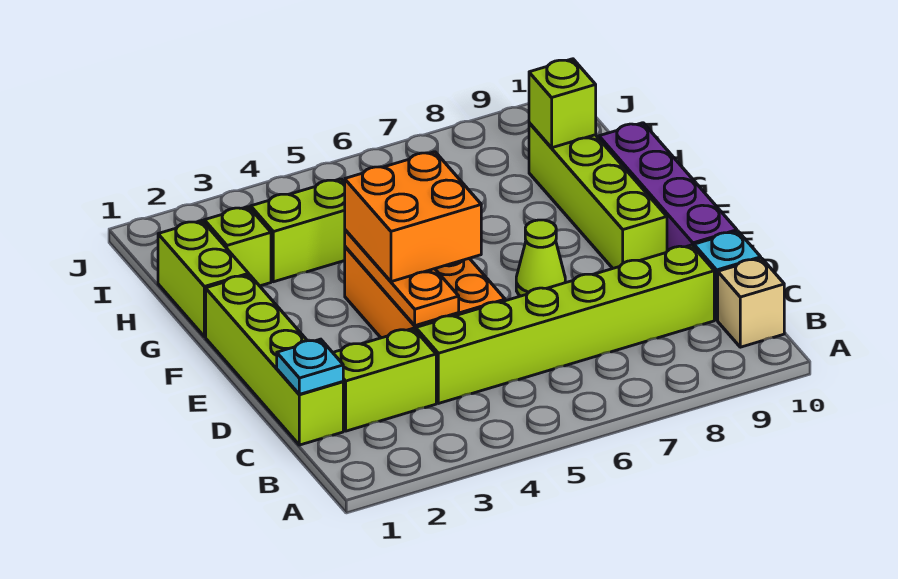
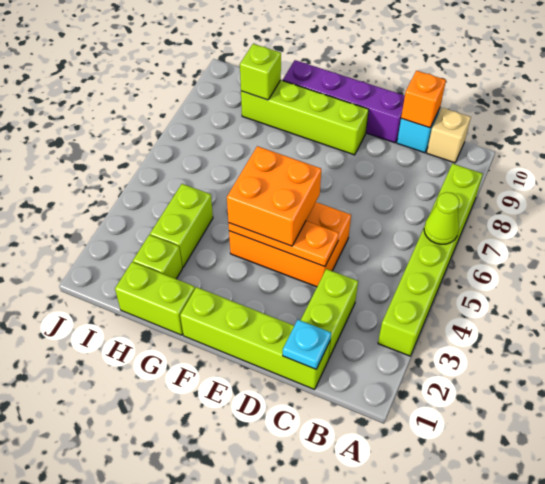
lime 1x6 brick [416,245,714,403] -> lime 1x6 brick moved to [378,164,483,356]
none -> orange 1x1 brick [401,71,446,128]
lime 1x1 cone [516,220,565,296] -> lime 1x1 cone moved to [424,192,459,244]

